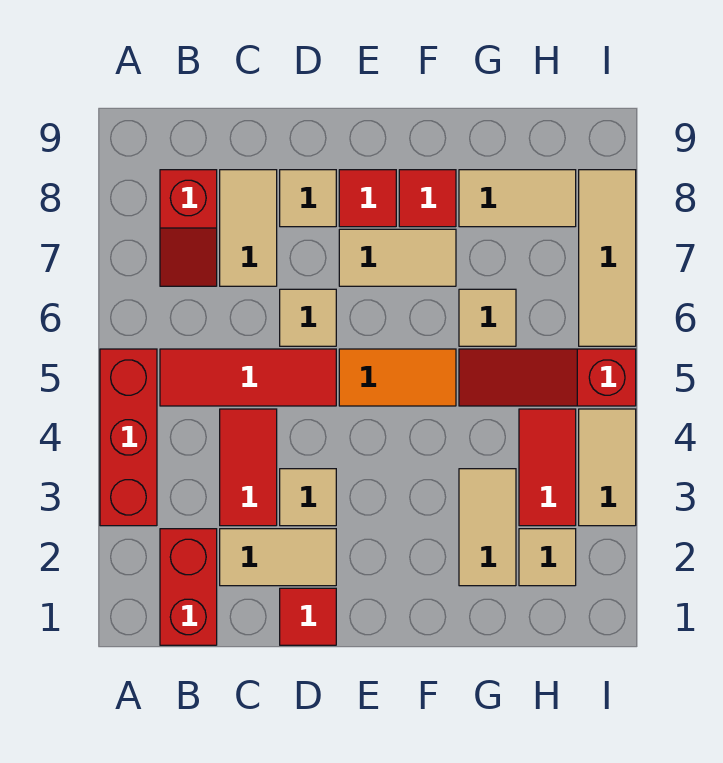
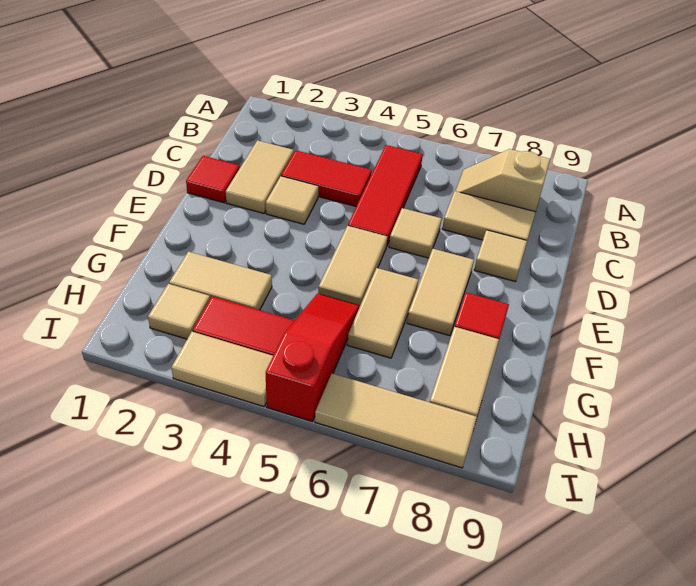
red 1x3 brick [100,349,157,526] -> none
red 1x2 brick [160,529,217,645] -> none
red 1x2 slope [160,170,217,286] -> tan 1x2 slope [456,149,550,212]
orange 1x2 tile [339,349,456,406] -> tan 1x2 tile [318,226,387,305]
red 1x1 tile [339,170,396,227] -> none
tan 1x1 tile [459,289,516,346] -> tan 1x2 tile [347,268,418,358]

